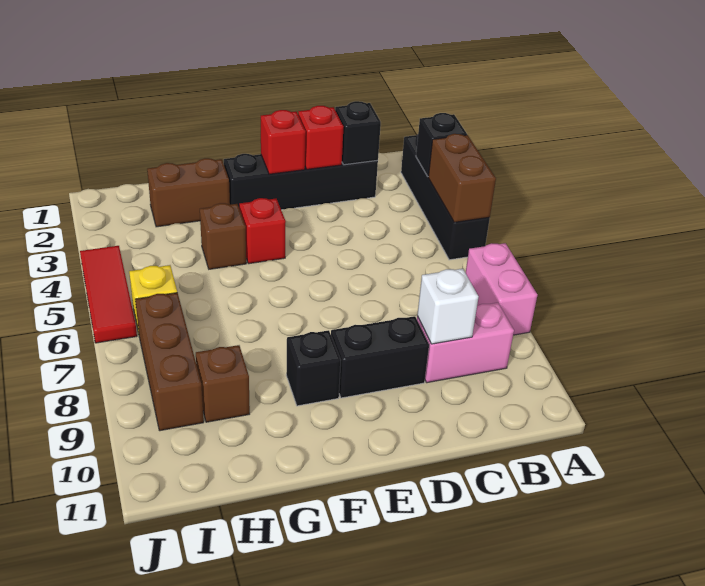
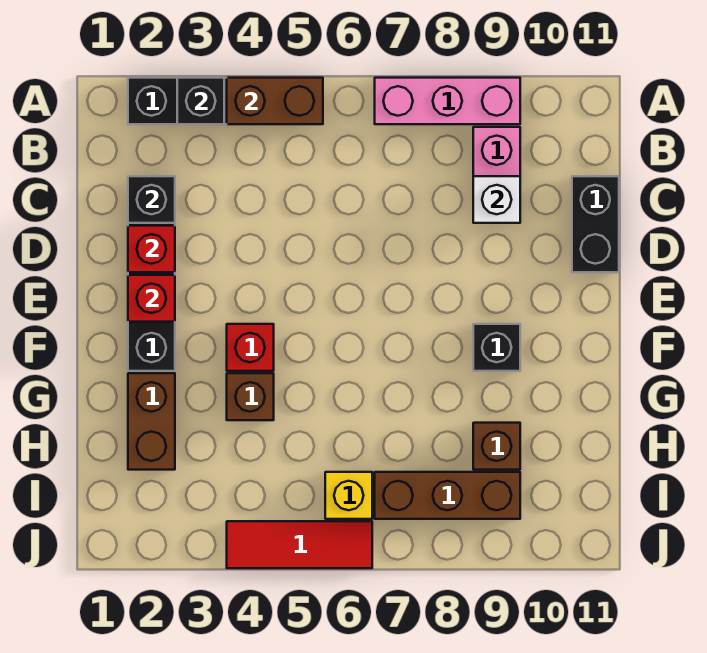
pink 1x2 brick [466,243,537,335] -> pink 1x3 brick [375,78,520,124]
black 1x2 brick [331,316,429,398] -> black 1x2 brick moved to [572,176,619,272]

